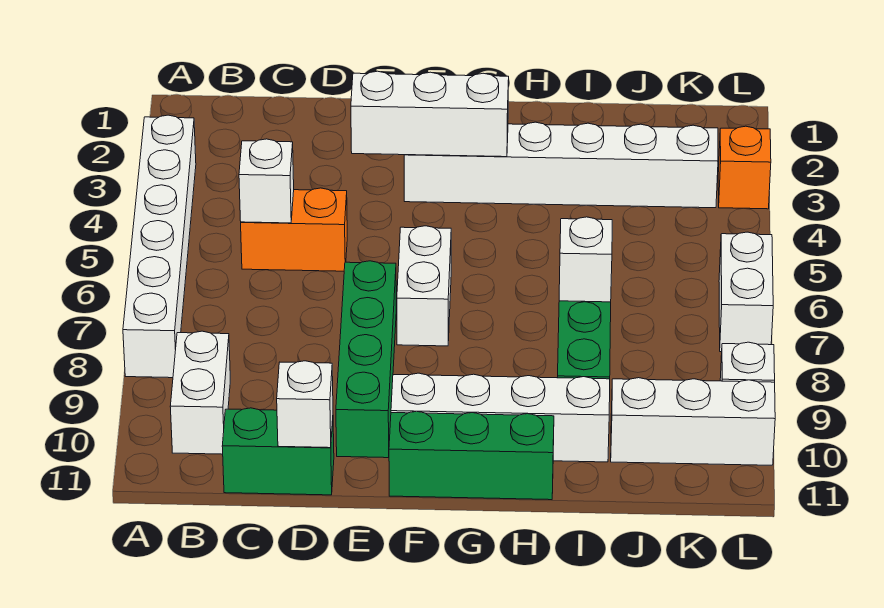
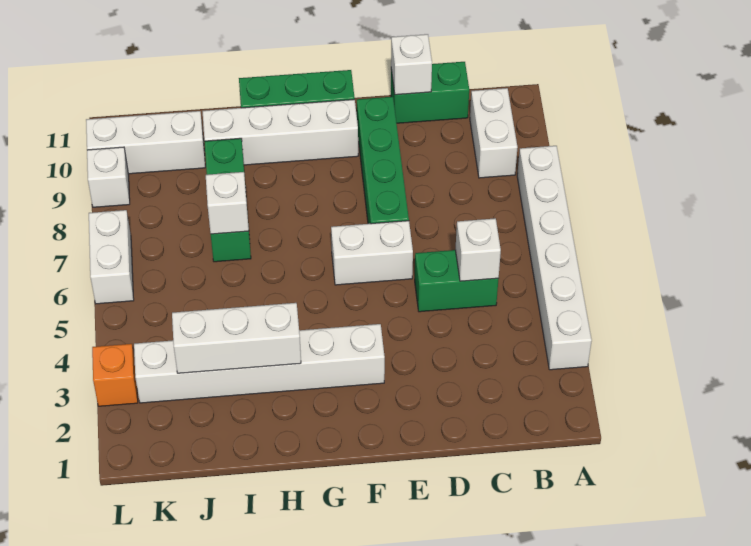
orange 1x2 brick [241,188,347,271] -> green 1x2 brick [415,250,498,312]
white 1x3 brick [351,71,509,157] -> white 1x3 brick moved to [172,303,301,373]
white 1x2 brick [397,226,451,346] -> white 1x2 brick turned to [331,221,413,285]

